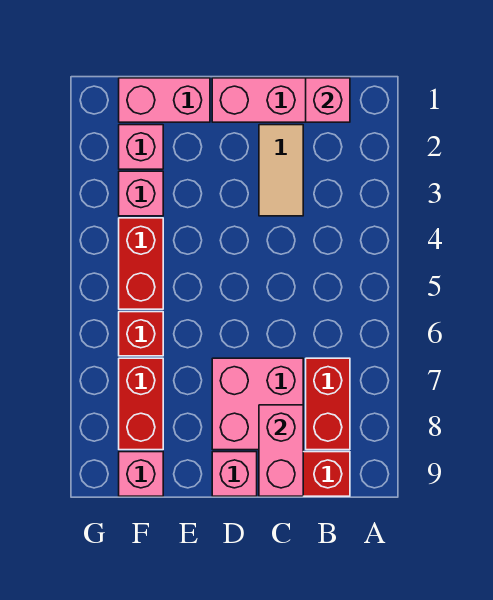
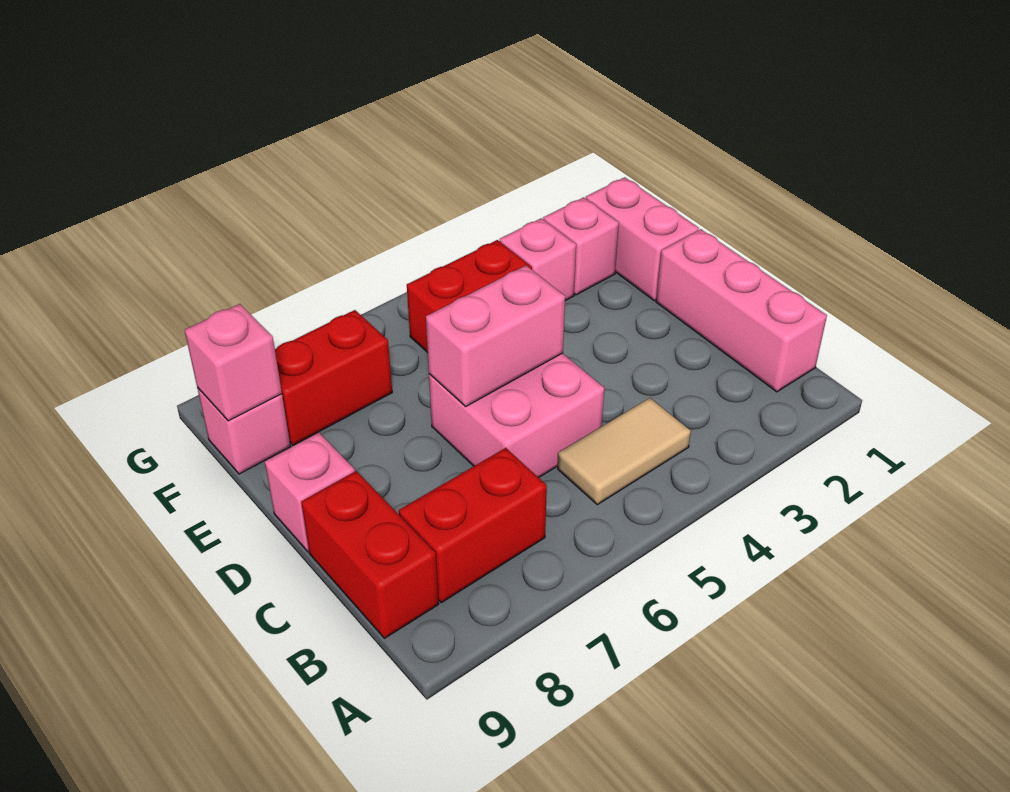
pink 1x1 brick [306,78,350,122] -> pink 1x1 brick moved to [185,304,282,421]
tan 1x2 tile [259,125,303,216] -> tan 1x2 tile moved to [558,398,691,505]
pink 2x2 brick [212,358,303,450] -> pink 2x2 brick moved to [429,353,604,478]
pink 1x2 brick [259,405,303,496] -> pink 1x2 brick moved to [426,266,565,406]
red 1x1 brick [119,312,163,356] -> none

